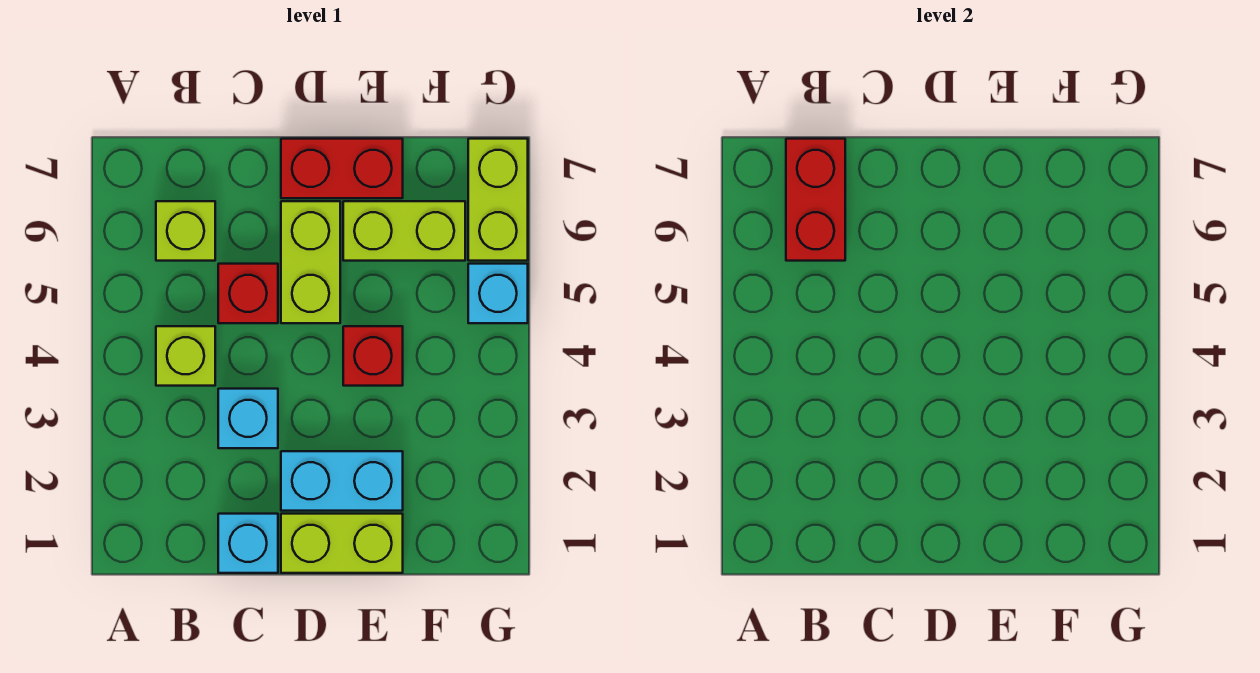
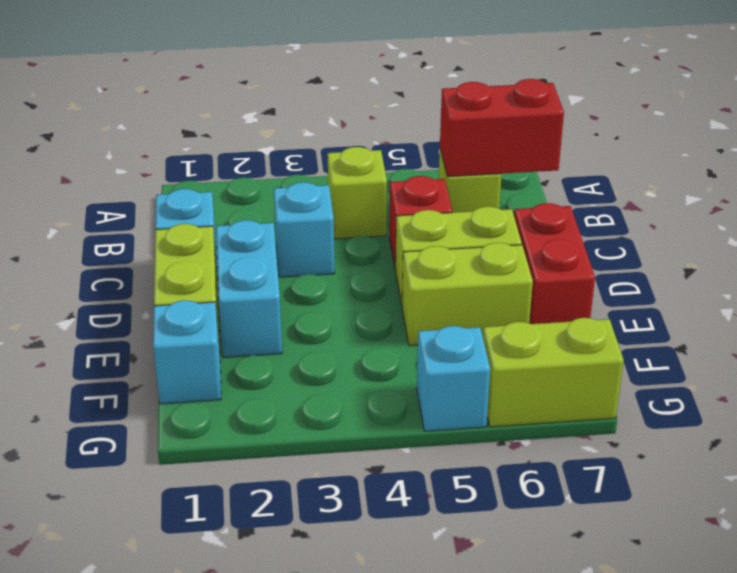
red 1x1 brick [343,326,403,386] -> none
lime 1x2 brick [343,201,465,261] -> lime 1x2 brick turned to [402,243,533,346]
none -> cyan 1x1 brick [153,300,221,404]

